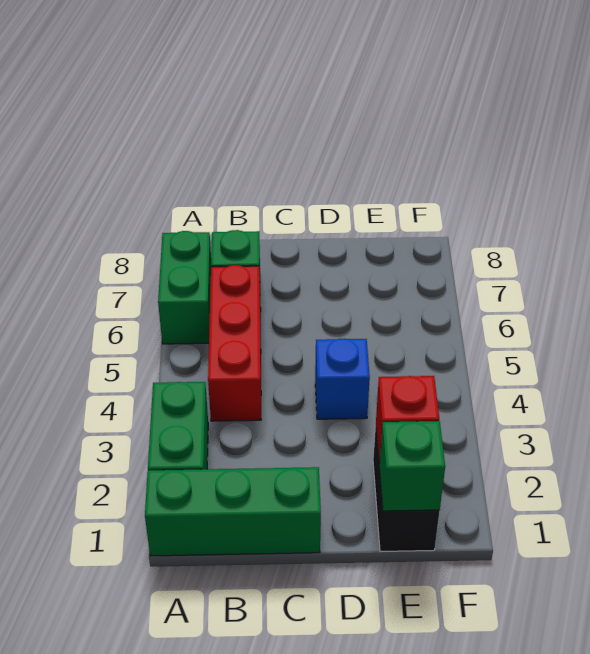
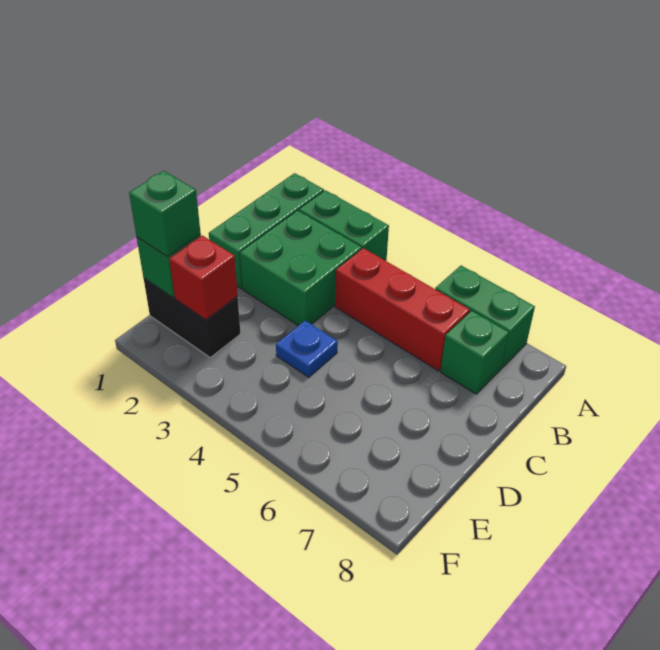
none -> green 2x2 brick [240,210,362,325]
blue 1x1 brick [315,339,370,419] -> blue 1x1 plate [276,321,338,377]
none -> green 1x1 brick [129,171,201,257]

